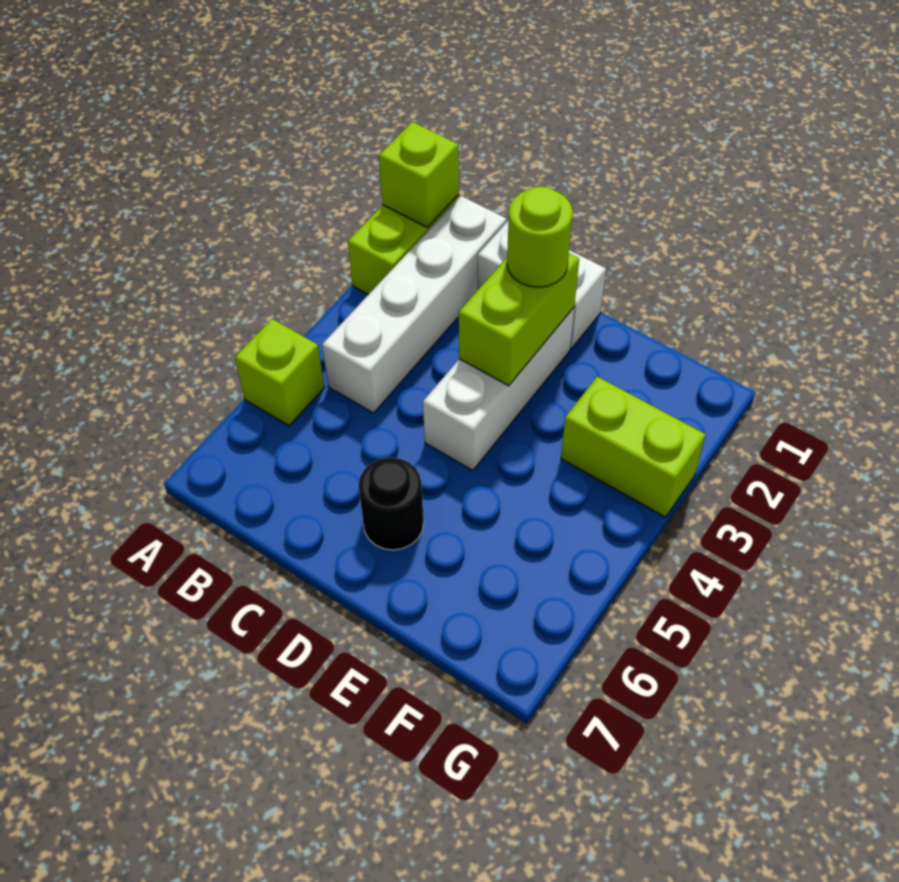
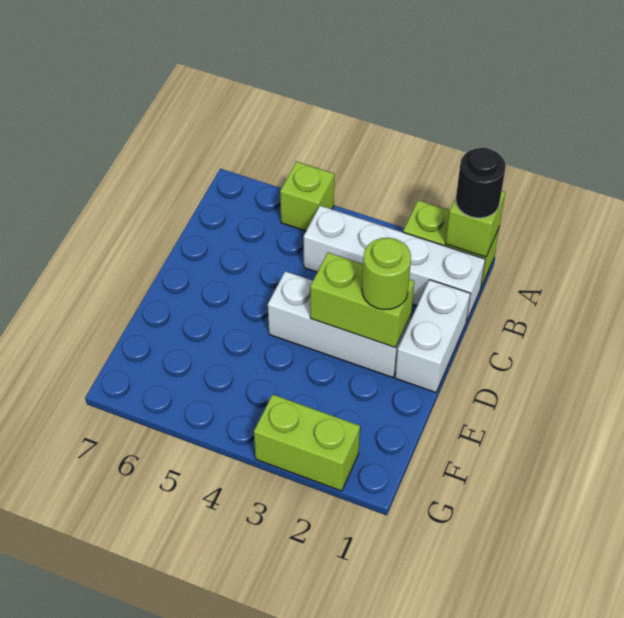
black 1x1 round brick [358,457,424,550] -> black 1x1 round brick moved to [456,148,506,218]
lime 1x2 brick [561,377,706,517] -> lime 1x2 brick turned to [254,394,360,491]

